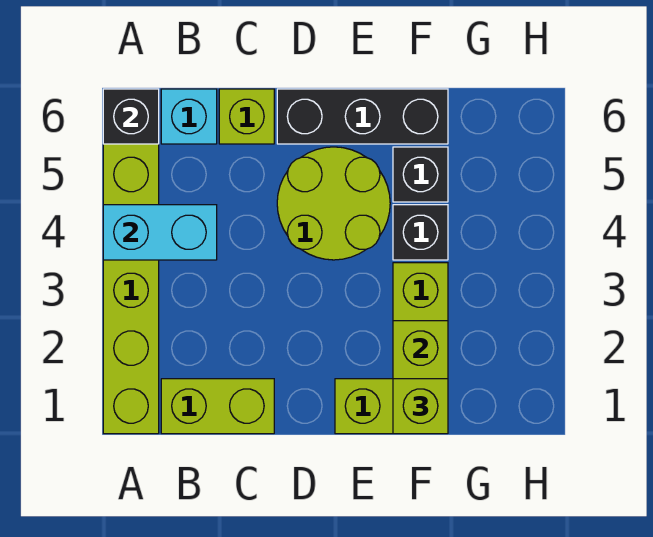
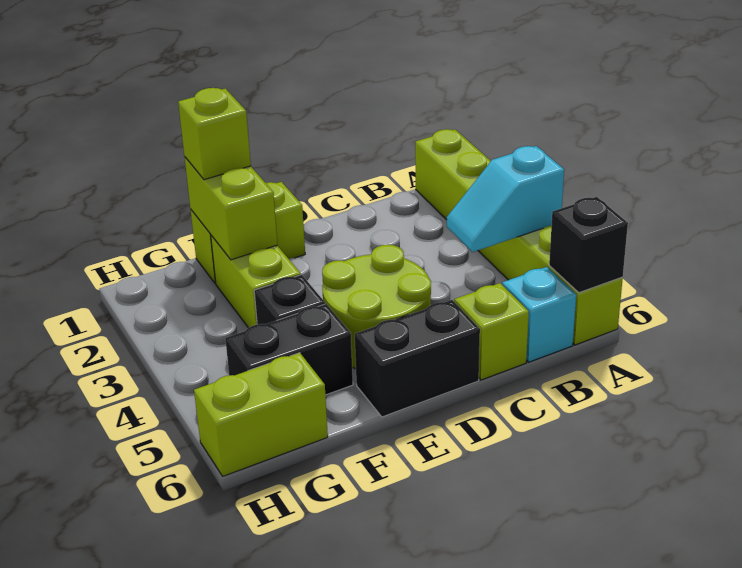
cyan 1x2 brick [103,205,217,260] -> cyan 1x2 slope [447,146,564,252]
lime 1x2 brick [161,379,274,434] -> lime 1x2 brick moved to [194,353,328,476]
black 1x3 brick [277,89,448,144] -> black 1x2 brick [355,300,480,417]
black 1x1 brick [393,147,448,202] -> black 1x2 brick [225,304,353,395]

